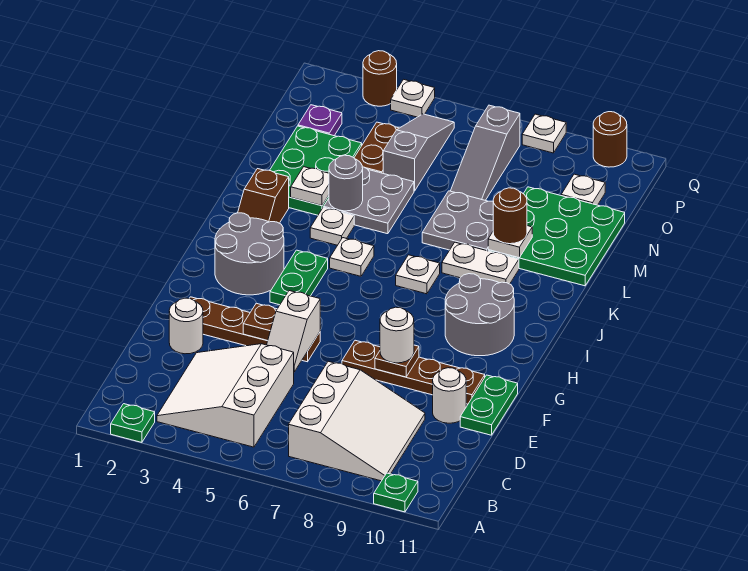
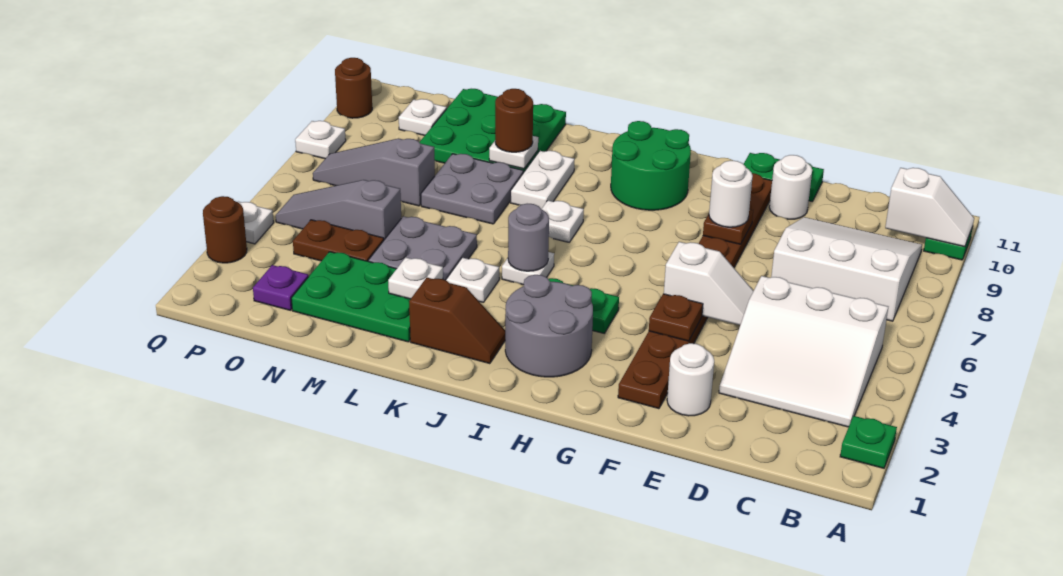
none -> white 1x2 slope [885,168,974,247]
grey 2x2 round brick [445,274,514,356] -> green 2x2 round brick [611,121,691,210]
grey 1x1 round brick [329,155,363,211] -> grey 1x1 round brick moved to [508,204,549,271]
grey 1x3 slope [451,105,520,200] -> grey 1x3 slope turned to [313,139,435,206]

